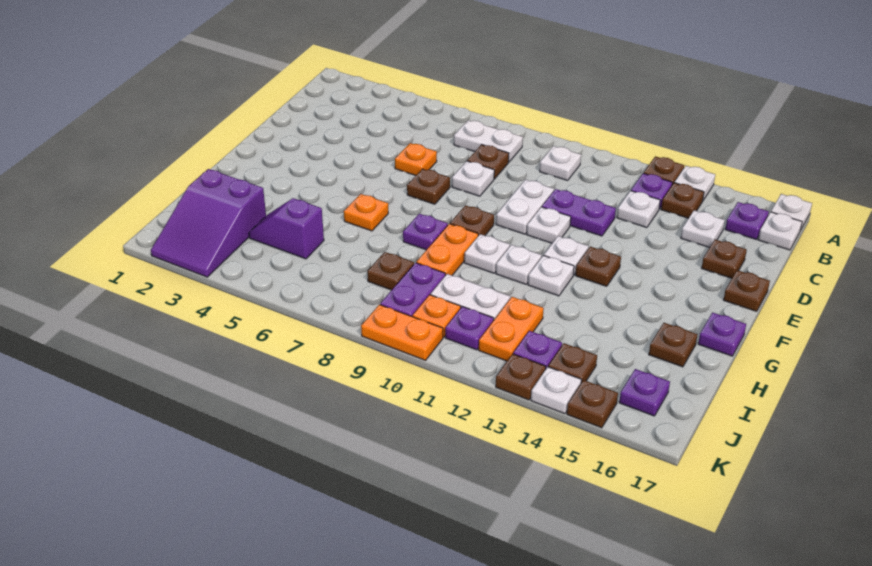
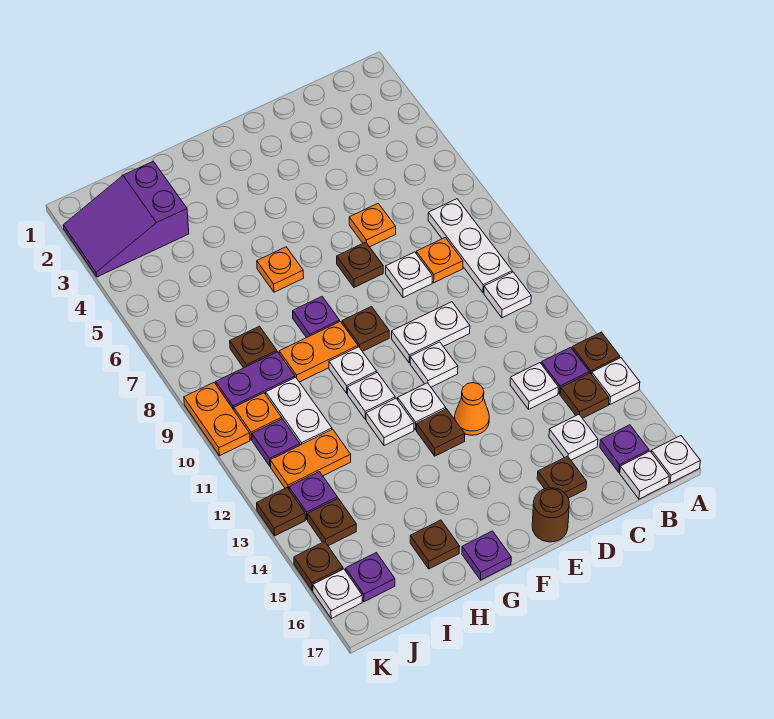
white 1x2 plate [454,120,523,162] -> white 1x3 plate [428,199,512,293]
brown 1x1 plate [467,145,509,179] -> orange 1x1 plate [416,238,463,283]
purple 1x2 plate [542,189,616,236] -> none
none -> orange 1x1 cone [455,383,489,435]
brown 1x1 plate [724,270,770,311] -> brown 1x1 round brick [532,488,569,542]
purple 1x2 slope [249,198,324,259] -> none
white 1x1 plate [531,367,582,414] -> white 1x1 plate moved to [313,569,362,618]

